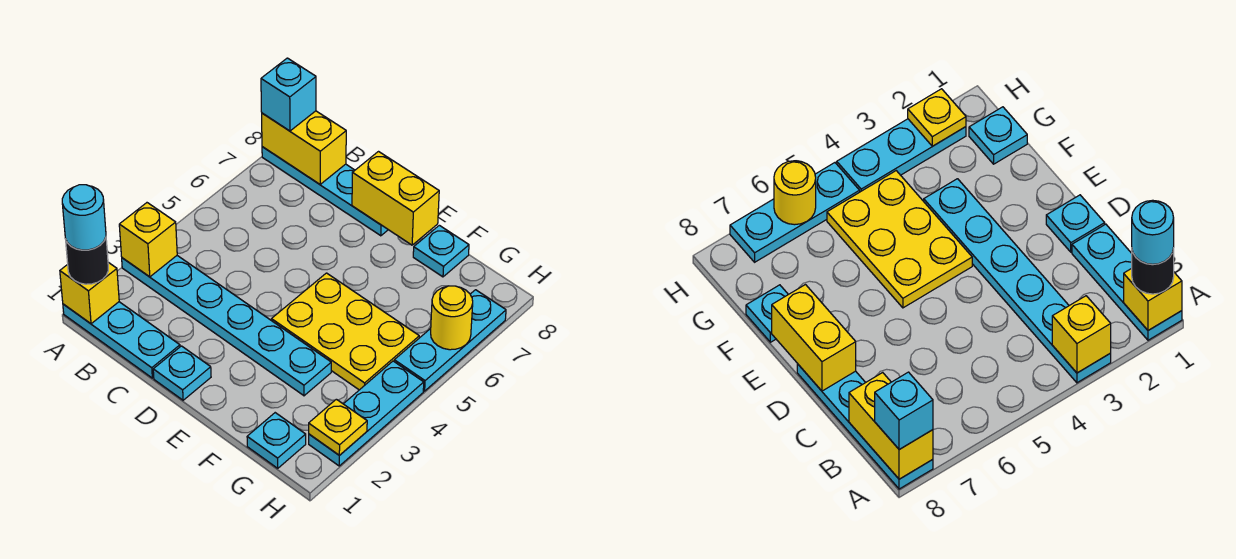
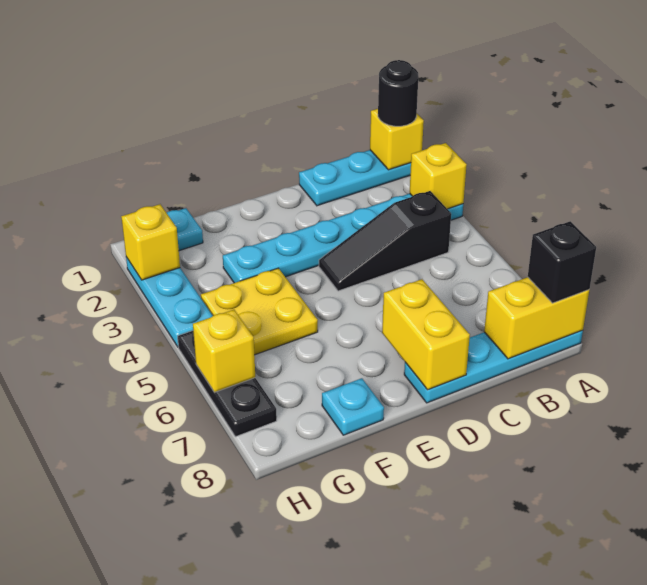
cyan 1x1 round brick [62,185,106,250] -> none
cyan 1x1 brick [261,58,316,131] -> black 1x1 brick [528,221,596,303]
none -> black 1x3 slope [319,191,451,291]
cyan 1x1 plate [153,346,211,400] -> none
yellow 1x2 brick [352,152,439,245] -> yellow 1x2 brick turned to [382,279,470,390]
yellow 2x3 plate [272,273,419,390] -> yellow 2x2 plate [201,268,318,355]
yellow 1x1 plate [309,399,367,455] -> yellow 1x1 brick [121,204,180,280]
cyan 1x3 plate [394,290,506,391] -> black 1x3 plate [178,331,277,437]
yellow 1x1 round brick [431,286,473,350] -> yellow 1x1 brick [193,310,255,392]

